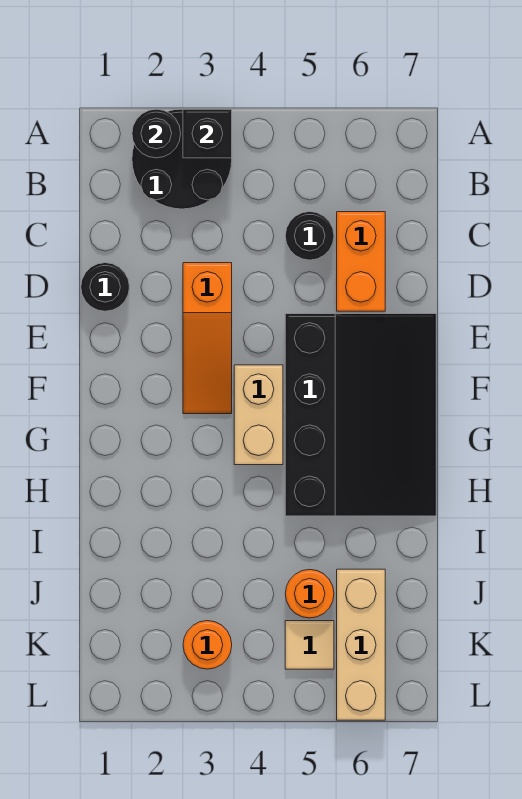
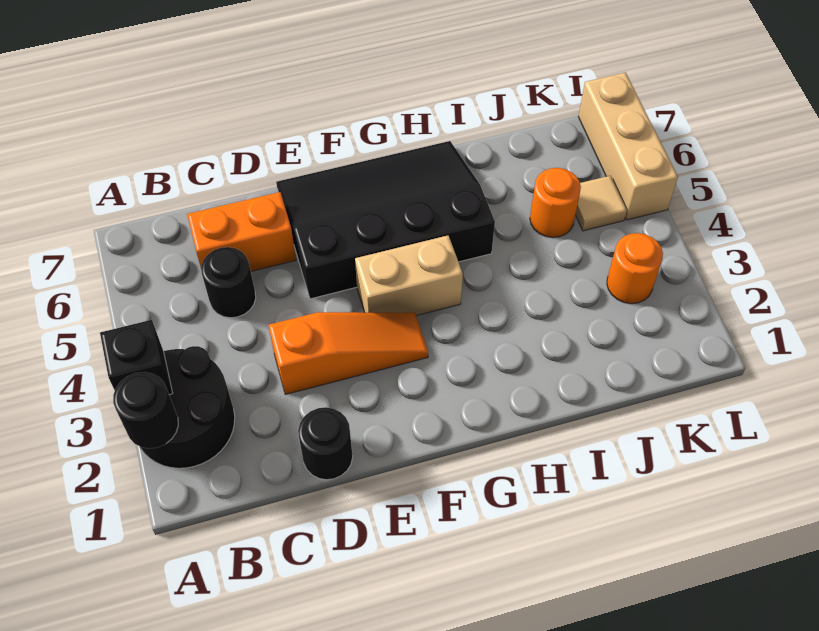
tan 1x3 brick [337,569,385,720] -> tan 1x3 brick turned to [578,73,678,220]

